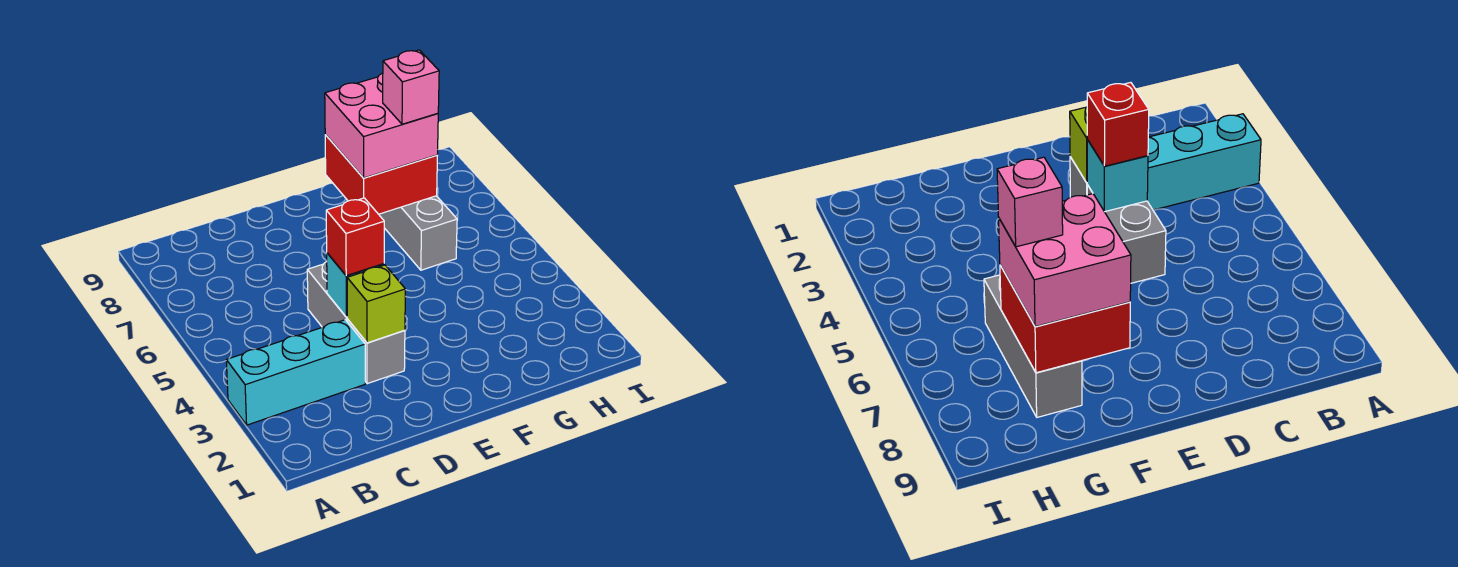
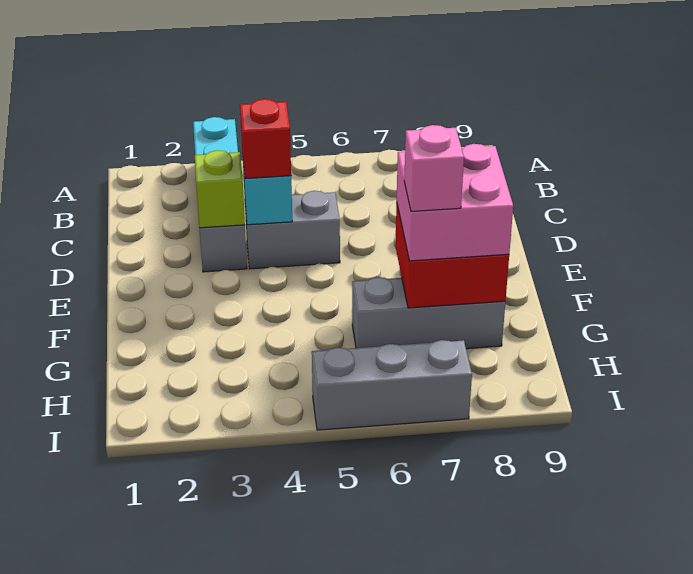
none -> grey 1x3 brick [312,340,472,430]

